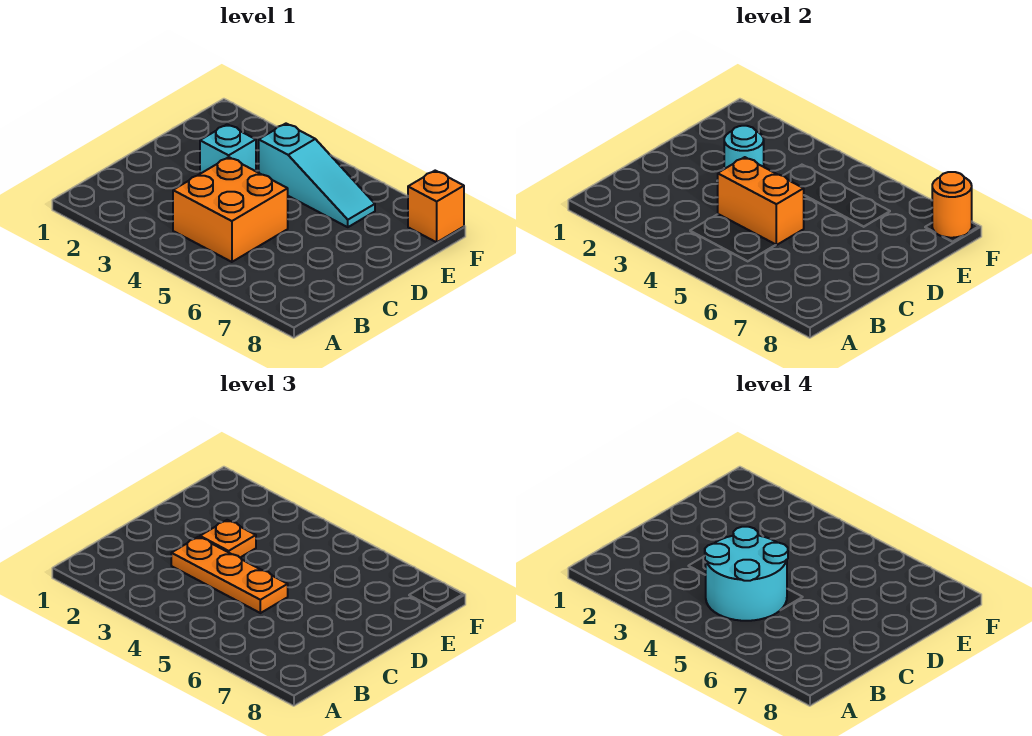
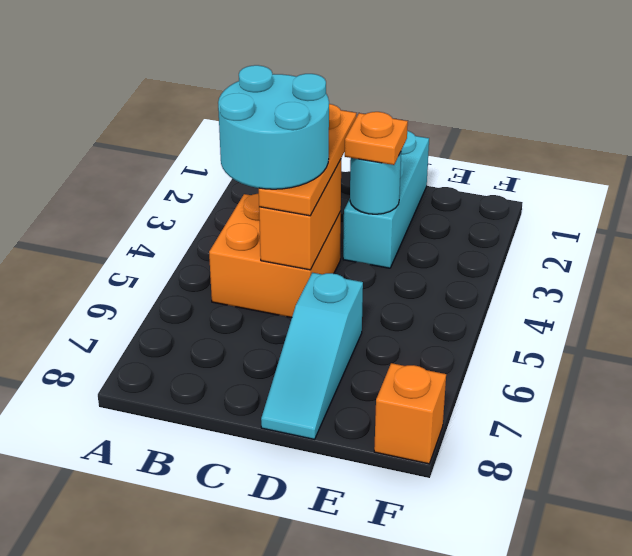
cyan 1x1 brick [200,124,256,174] -> cyan 1x3 brick [343,131,429,268]
cyan 1x3 slope [259,124,375,227] -> cyan 1x3 slope moved to [261,273,363,439]
orange 1x1 round brick [932,172,972,238] -> none

